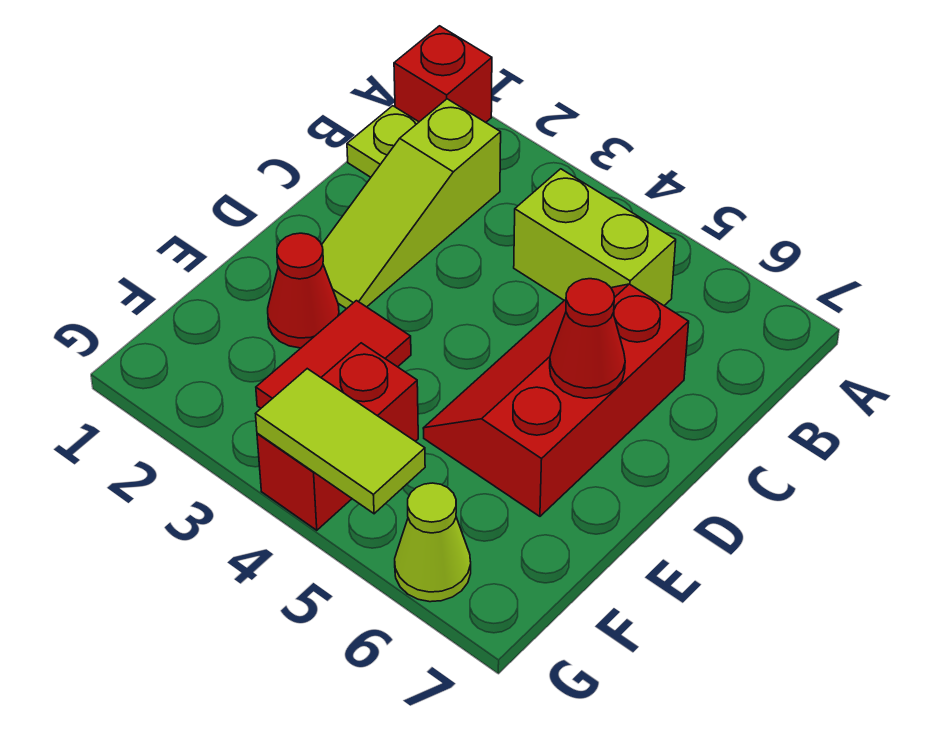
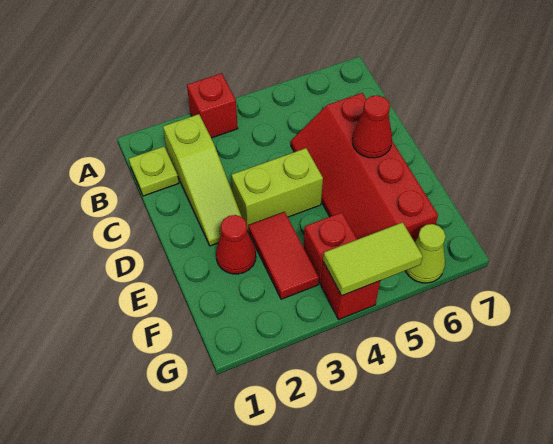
red 1x1 brick [394,26,492,122] -> red 1x1 brick moved to [187,73,238,138]
lime 1x2 brick [514,169,676,305] -> lime 1x2 brick moved to [231,148,323,232]
red 2x3 slope [423,284,689,516] -> red 2x4 slope [291,93,438,242]

